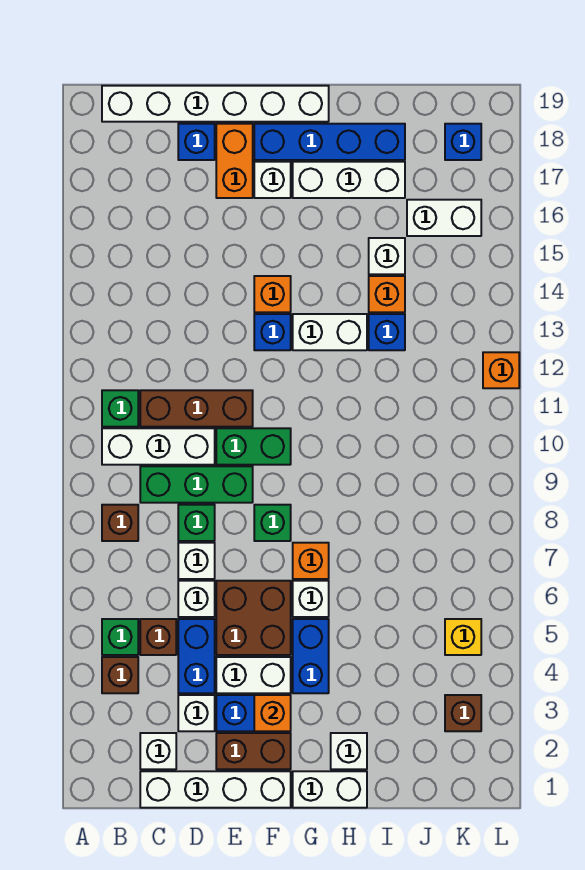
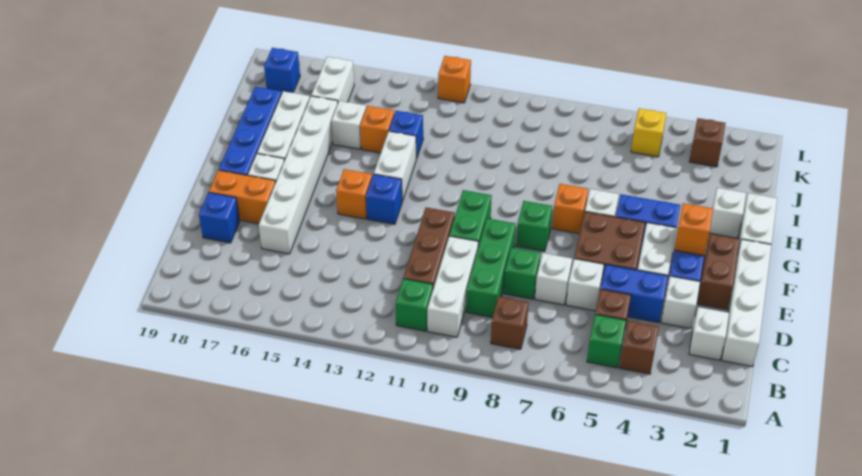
white 1x6 brick [102,86,329,122] -> white 1x6 brick moved to [259,96,338,254]

